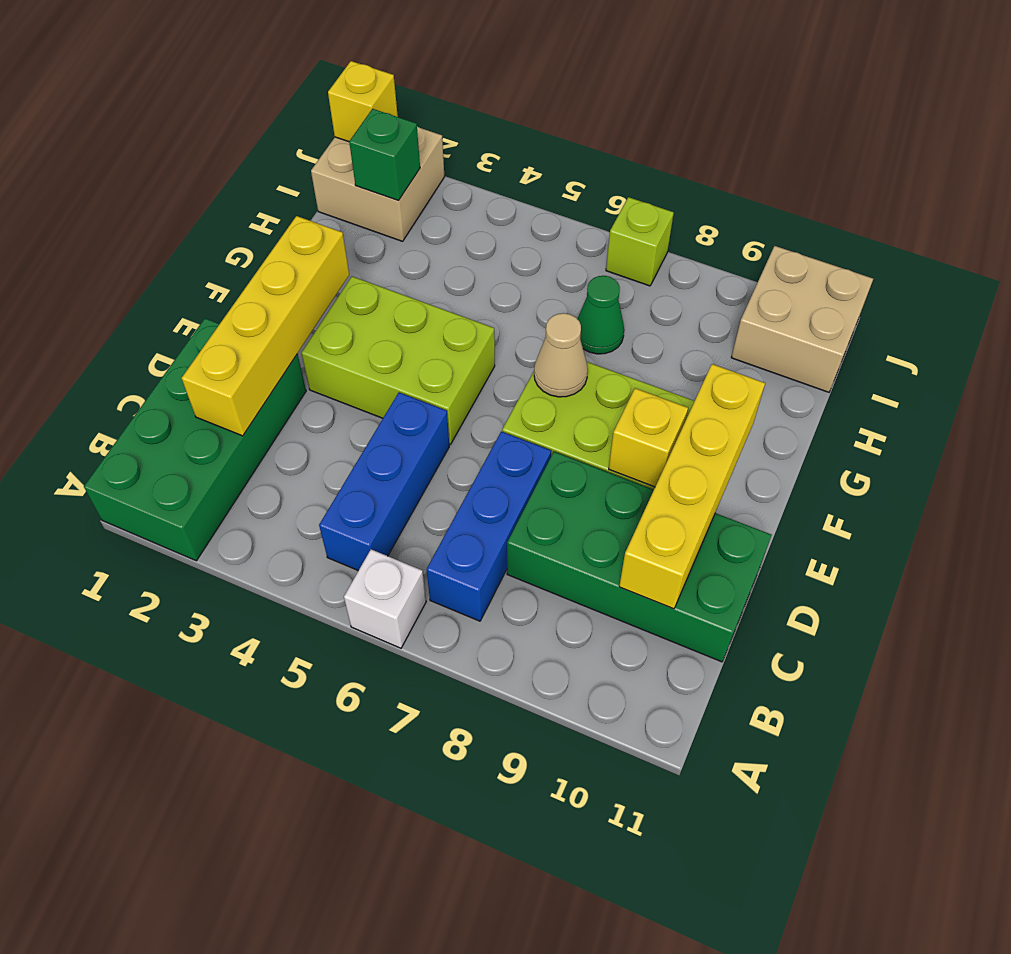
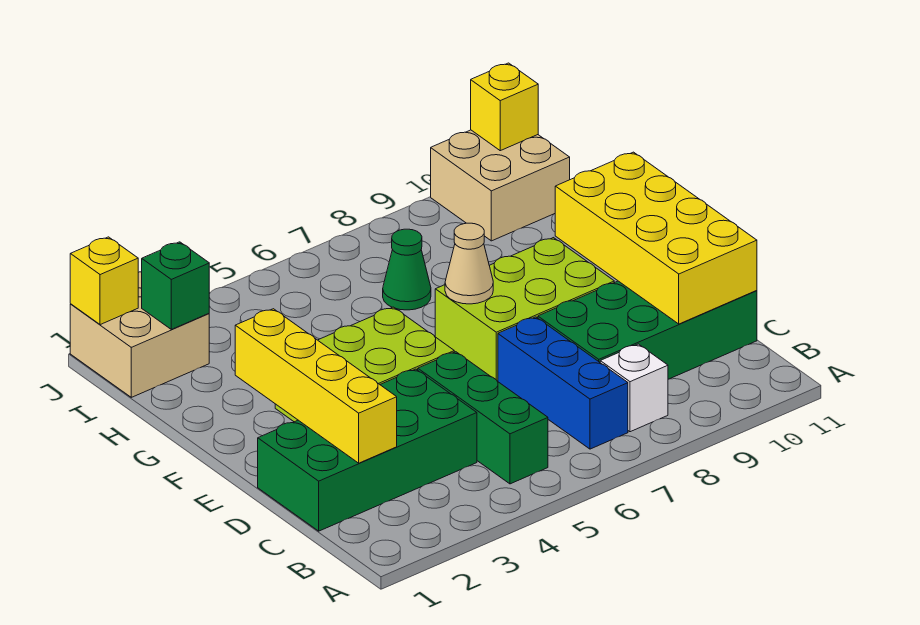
green 2x4 brick [84,319,306,561] -> green 2x4 brick turned to [258,369,477,531]
white 1x1 brick [344,549,426,648] -> white 1x1 brick moved to [600,344,668,432]
blue 1x3 brick [319,393,449,571] -> green 1x3 brick [418,352,548,484]
yellow 1x4 brick [619,364,765,609] -> yellow 2x4 brick [555,152,757,324]
yellow 1x1 brick [609,388,688,487] -> yellow 1x1 brick moved to [471,63,538,151]
lime 1x1 brick [606,197,674,286] -> none

